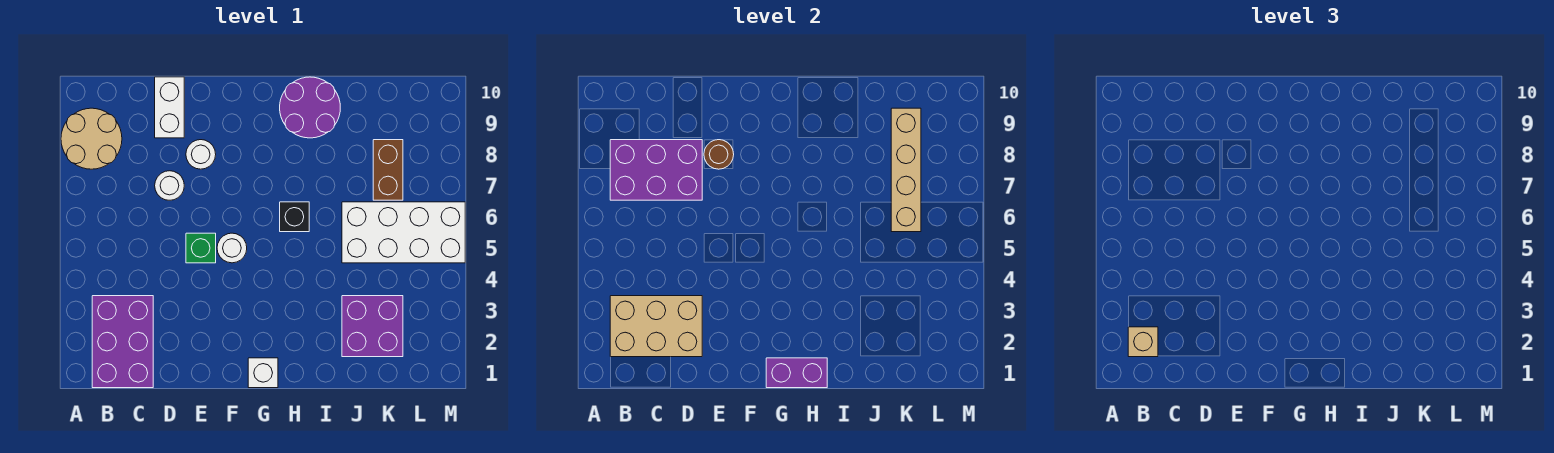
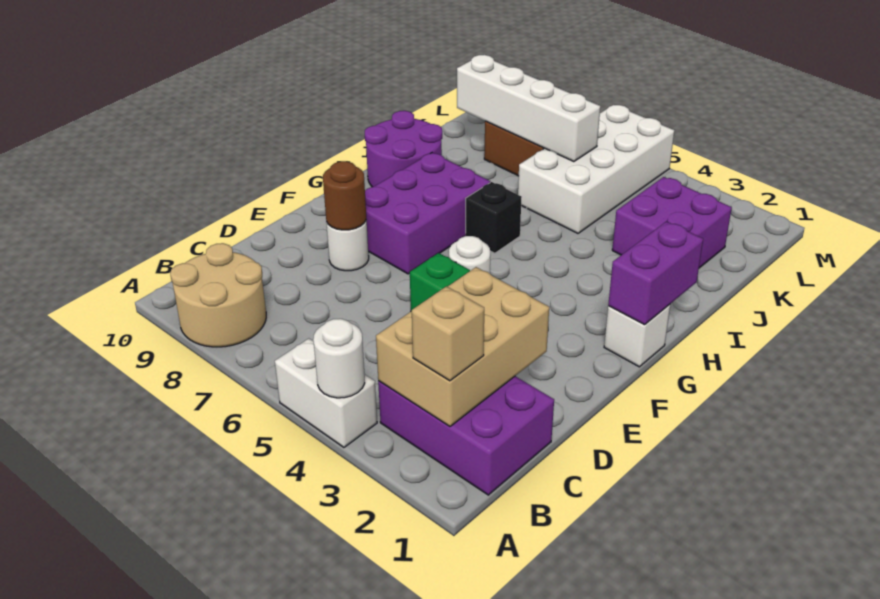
purple 2x3 brick [610,140,702,200] -> purple 2x3 brick moved to [365,153,490,274]
white 1x1 round brick [155,171,184,200] -> white 1x1 round brick moved to [313,319,365,398]
white 1x2 brick [155,77,184,138] -> white 1x2 brick moved to [275,338,377,447]
tan 1x4 brick [891,108,921,232] -> white 1x4 brick [457,55,600,162]

